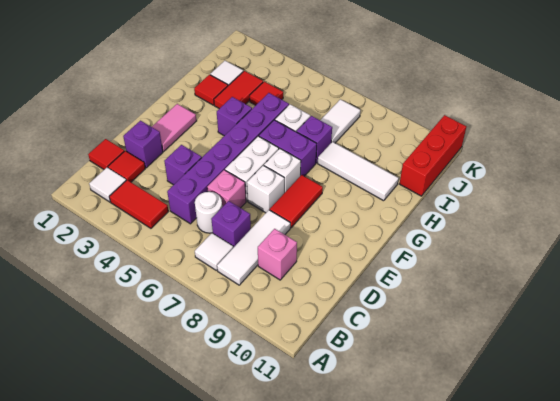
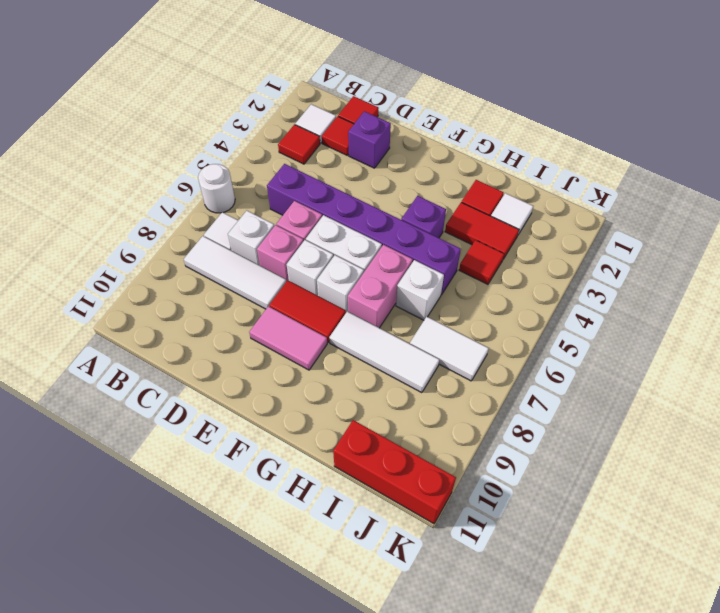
red 1x2 tile [109,180,168,228] -> red 1x1 tile [278,125,320,164]
white 1x1 round brick [195,192,222,233] -> white 1x1 round brick moved to [198,164,235,213]
purple 1x1 brick [211,201,251,248] -> white 1x1 brick [228,211,274,266]
pink 1x1 brick [258,229,297,280] -> pink 1x1 brick moved to [257,225,304,282]
purple 1x1 brick [164,145,202,185] -> none
pink 1x2 tile [152,104,196,151] -> pink 1x2 tile moved to [249,306,327,370]
purple 1x2 brick [259,120,317,176] -> pink 1x2 brick [348,245,413,328]
purple 1x1 brick [297,116,332,163] -> none
white 1x3 tile [318,142,399,201] -> white 1x3 tile turned to [329,311,439,393]

